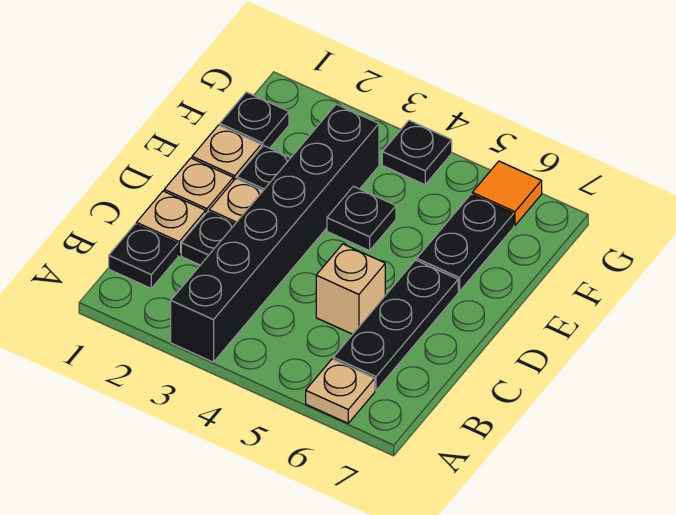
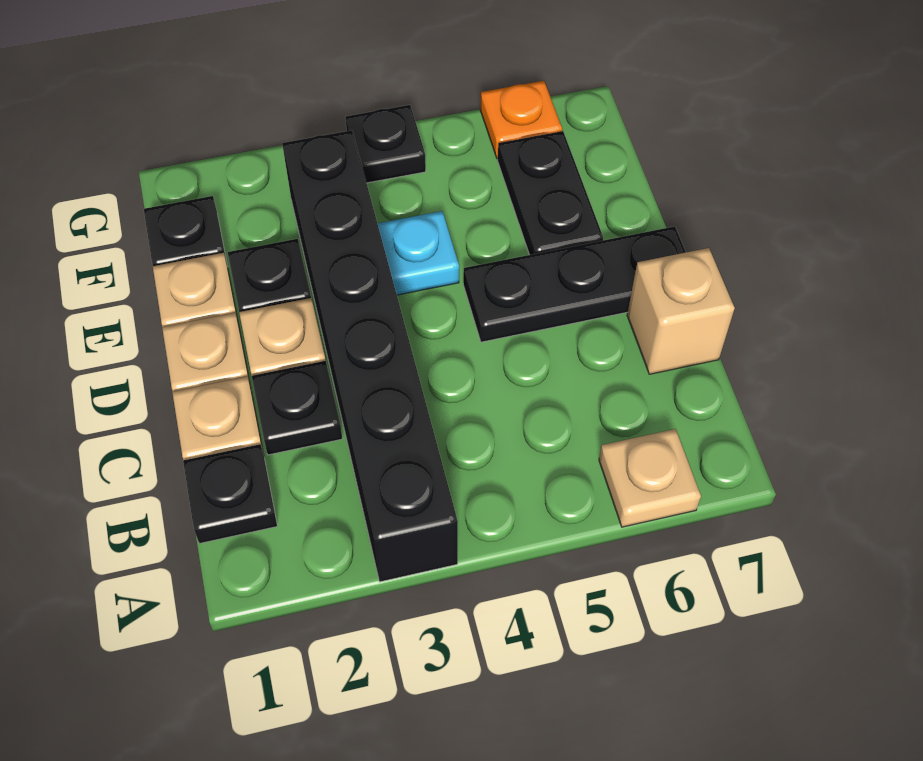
black 1x3 plate [333,260,458,390] -> black 1x3 plate turned to [463,226,686,342]
tan 1x1 brick [316,244,385,334] -> tan 1x1 brick moved to [627,248,735,374]
black 1x1 plate [327,186,396,251] -> cyan 1x1 plate [377,211,459,295]
orange 1x1 tile [472,161,542,225] -> orange 1x1 plate [480,81,562,159]

